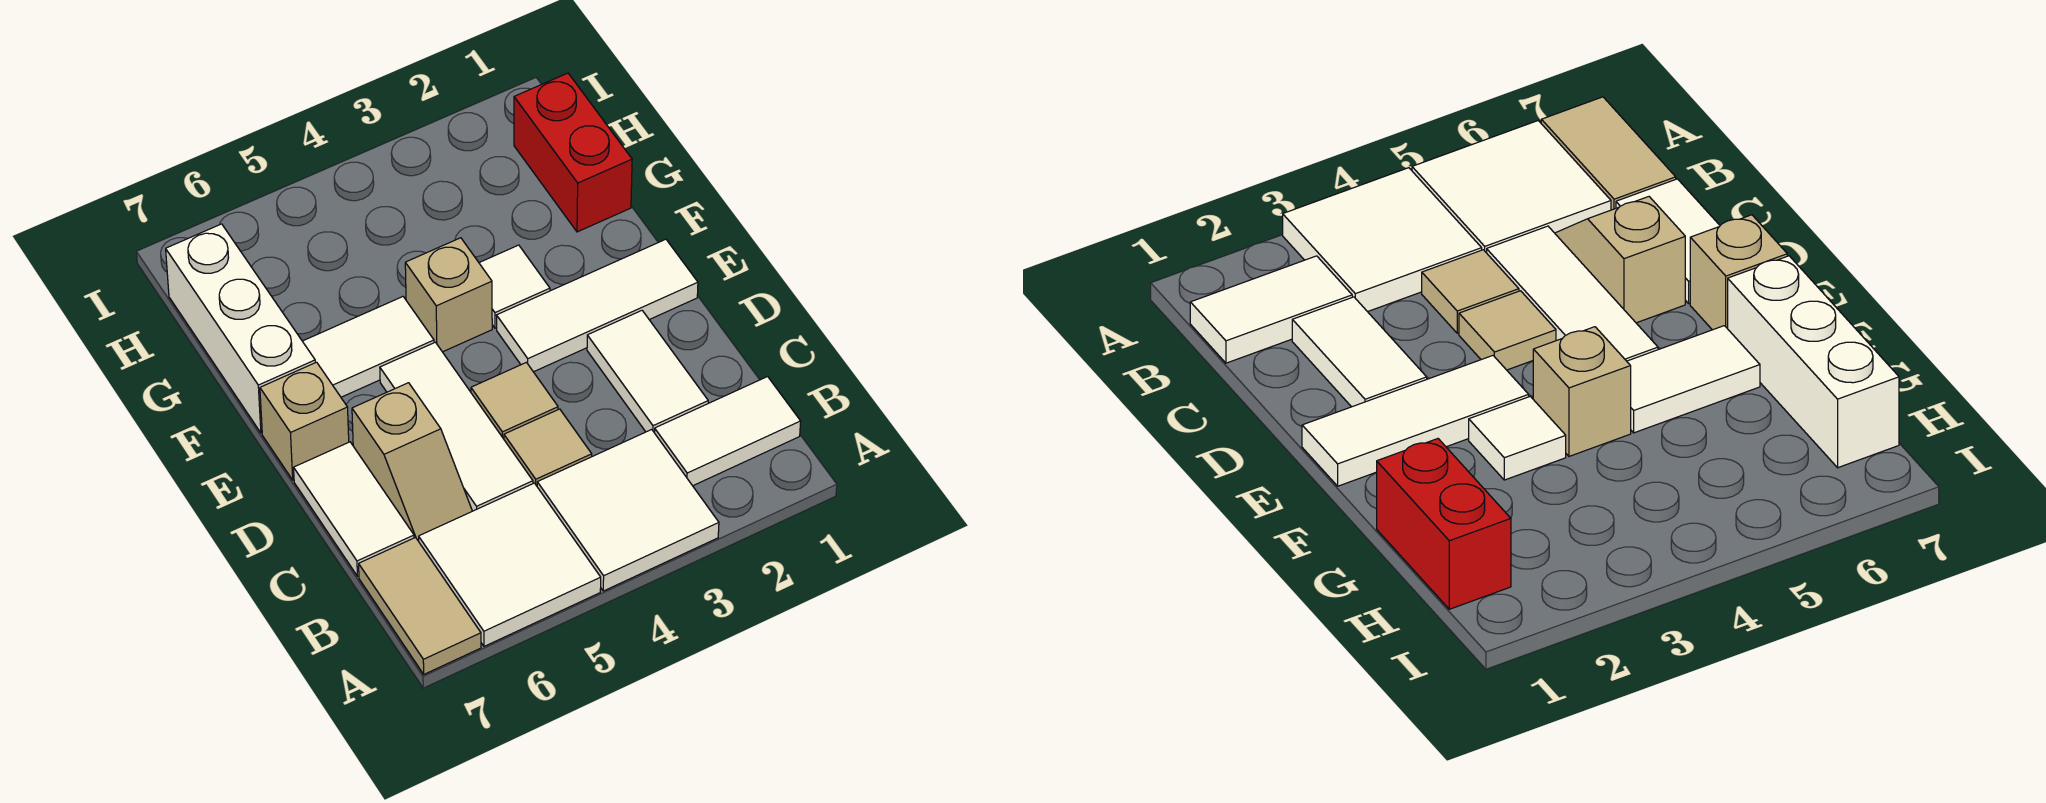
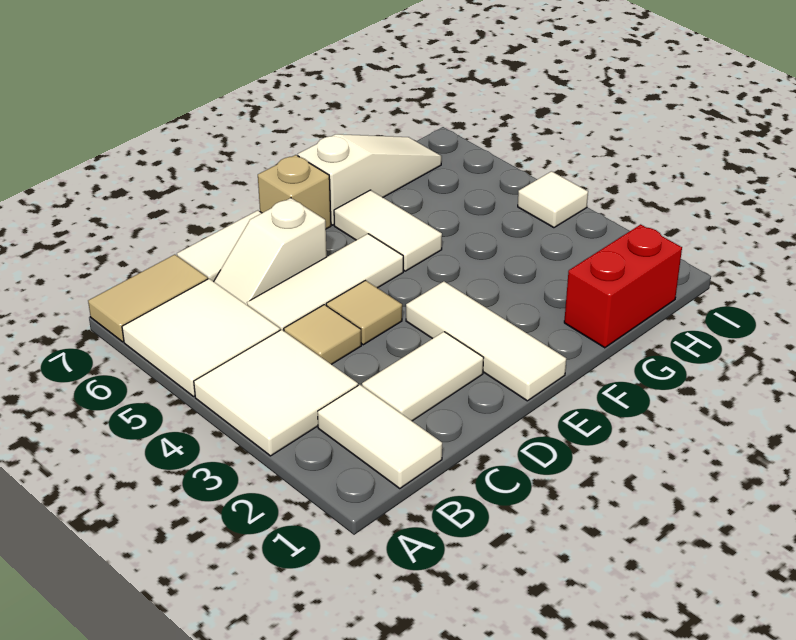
tan 1x2 slope [352,383,472,541] -> white 1x2 slope [214,198,327,305]
white 1x1 tile [479,245,550,328] -> white 1x1 tile moved to [518,171,588,228]
tan 1x1 brick [405,238,492,352] -> none
white 1x3 brick [166,224,315,433] -> white 1x3 slope [298,134,442,225]

